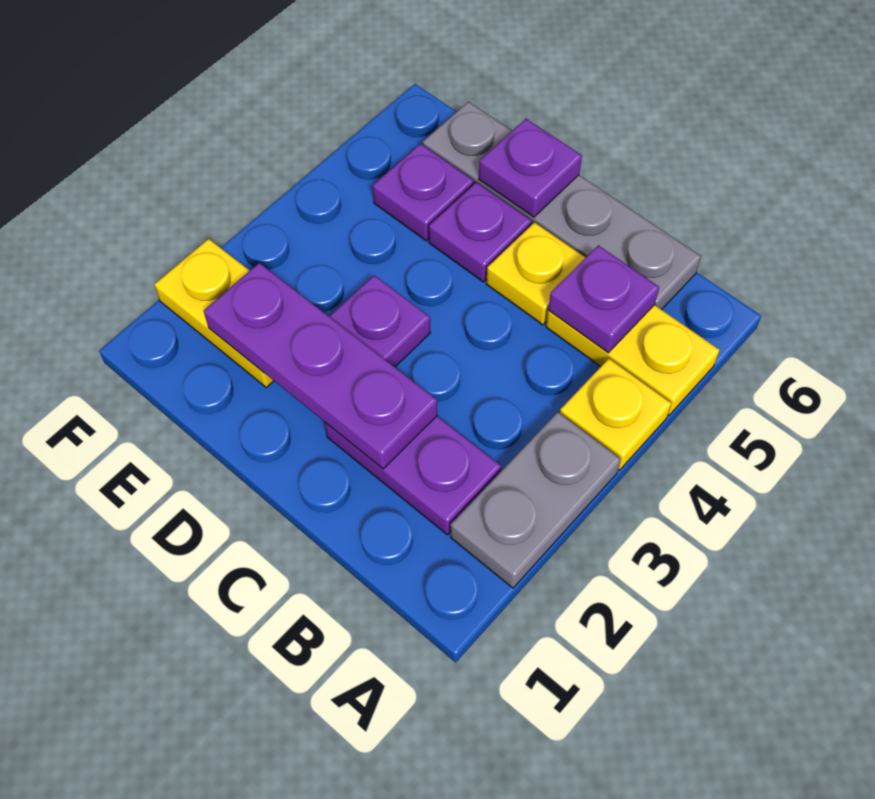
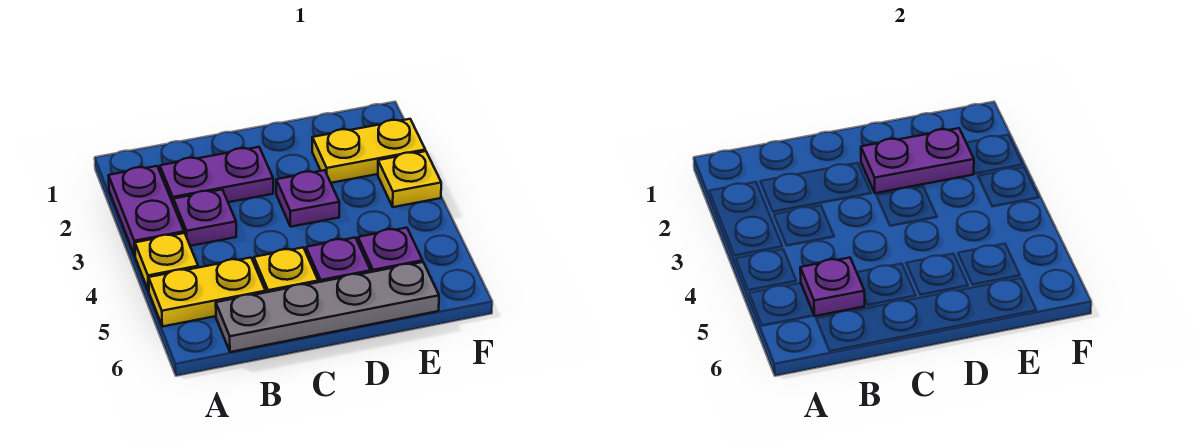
grey 1x2 plate [451,412,621,588] -> purple 1x2 plate [108,166,184,255]
purple 1x3 plate [204,263,437,469] -> purple 1x2 plate [861,128,974,193]
purple 1x1 plate [479,119,582,217] -> purple 1x1 plate moved to [173,190,236,246]
none -> yellow 1x1 plate [378,151,441,207]

